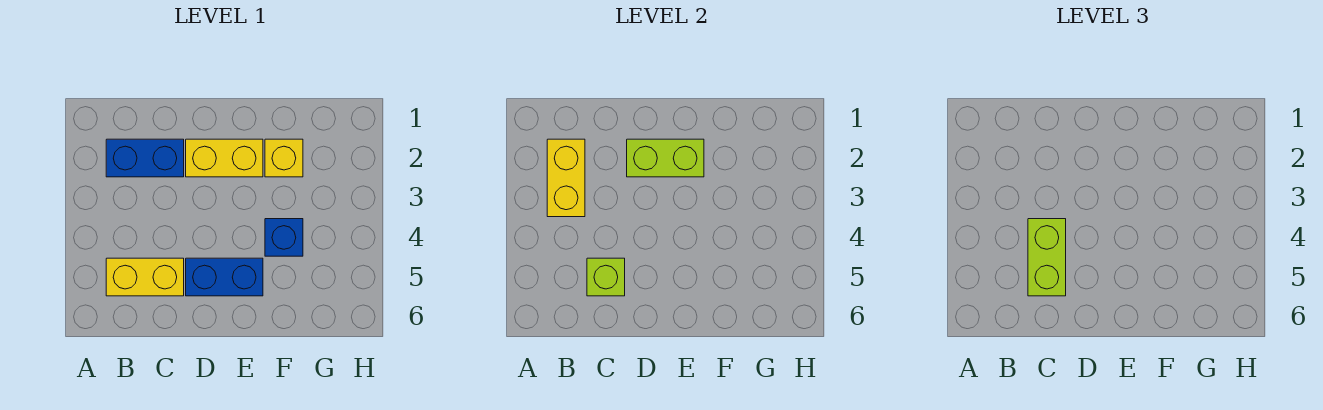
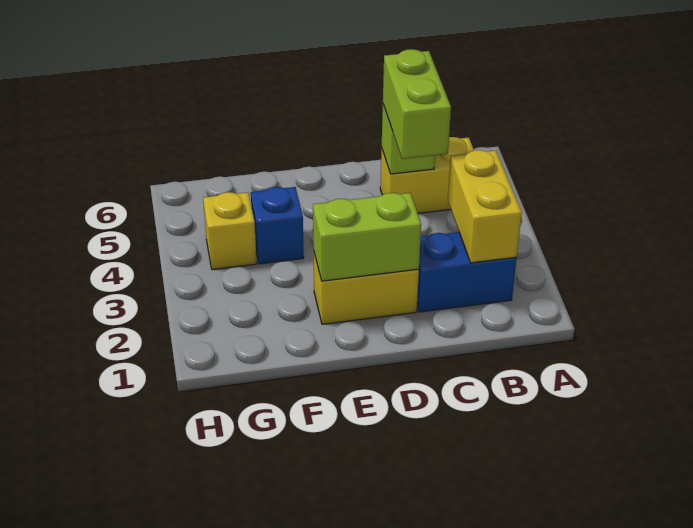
blue 1x2 brick [186,258,263,296] -> none
yellow 1x1 brick [265,139,303,177] -> yellow 1x1 brick moved to [203,192,257,270]

